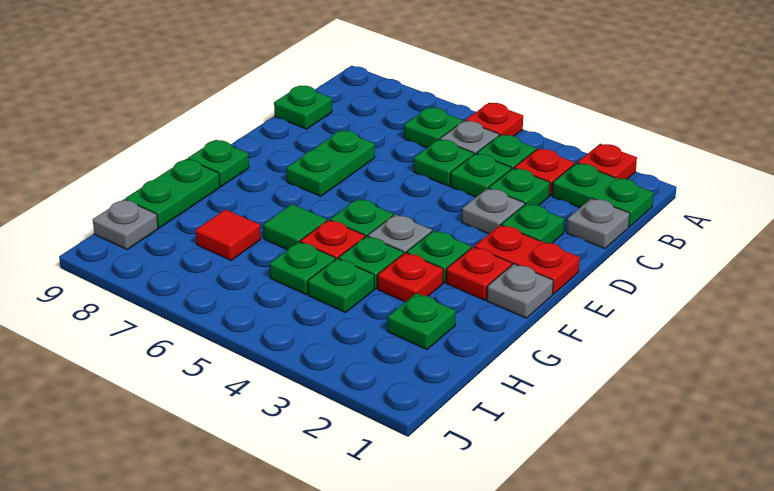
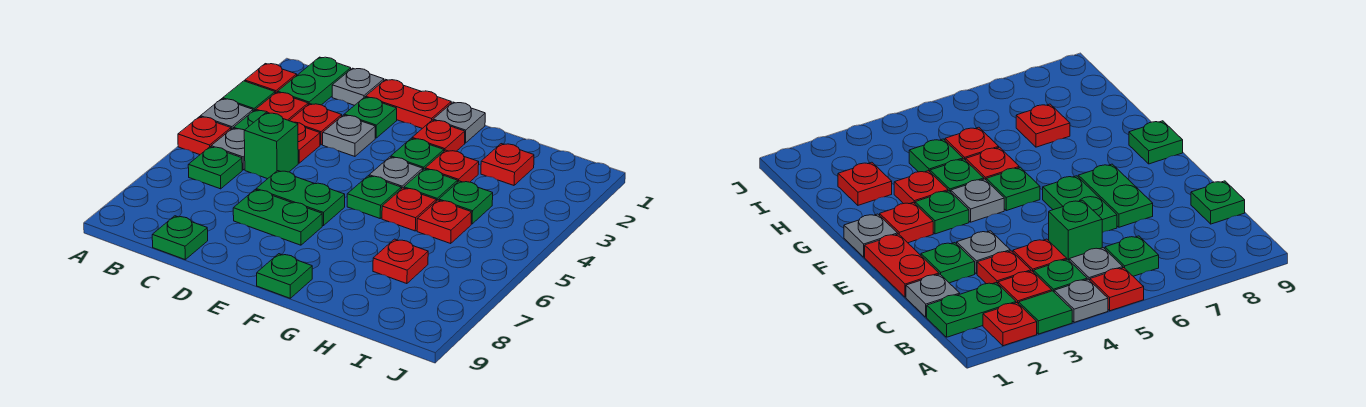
green 1x1 plate [489,168,550,206] -> red 1x1 plate [289,104,342,145]
green 1x1 plate [451,154,511,197] -> red 1x1 plate [294,122,320,163]
green 1x1 plate [414,139,474,186] -> green 1x1 brick [244,113,298,179]
red 1x2 plate [475,225,580,294] -> red 1x2 plate turned to [366,79,451,128]
green 1x1 tile [263,204,327,250] -> green 1x1 tile moved to [223,81,275,111]
green 1x2 plate [125,159,220,228] -> green 1x2 plate moved to [256,171,345,226]
green 1x1 plate [388,293,456,350] -> red 1x1 plate [481,144,534,185]
green 1x1 plate [270,242,335,295] -> red 1x1 plate [417,200,471,244]
red 1x1 tile [196,209,261,260] -> red 1x1 plate [373,239,428,284]
grey 1x1 plate [93,199,158,249] -> grey 1x1 plate moved to [200,99,253,129]

